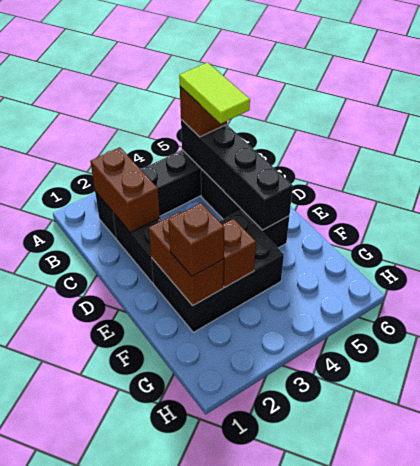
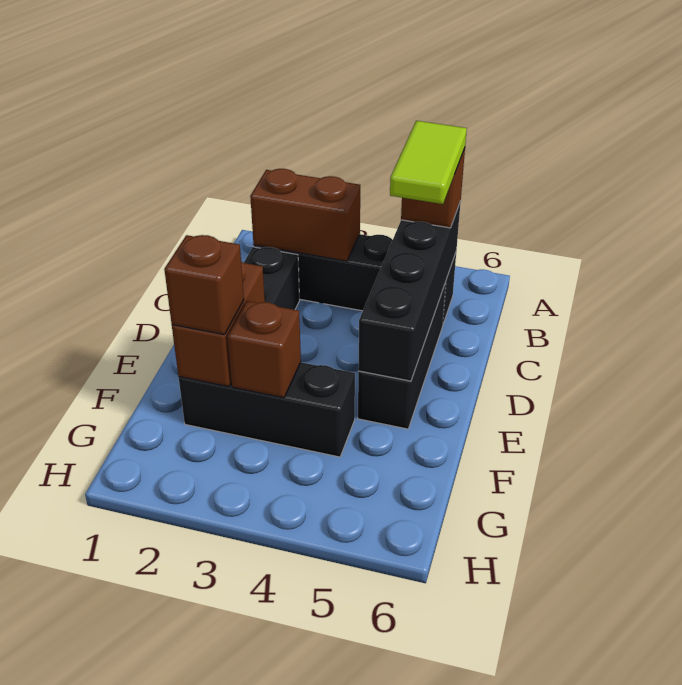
brown 1x2 brick [90,147,160,233] -> brown 1x2 brick turned to [250,169,360,261]
black 2x3 brick [151,211,284,332] -> black 1x3 brick [179,362,355,457]

